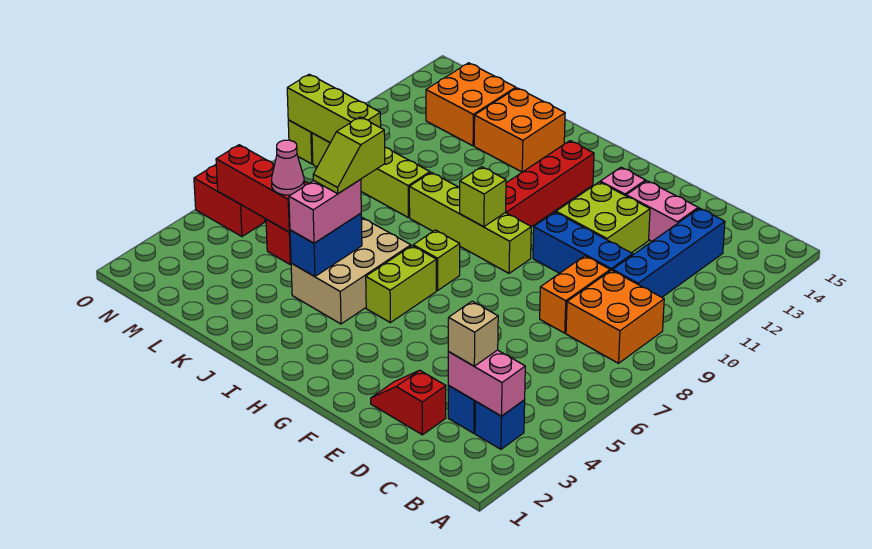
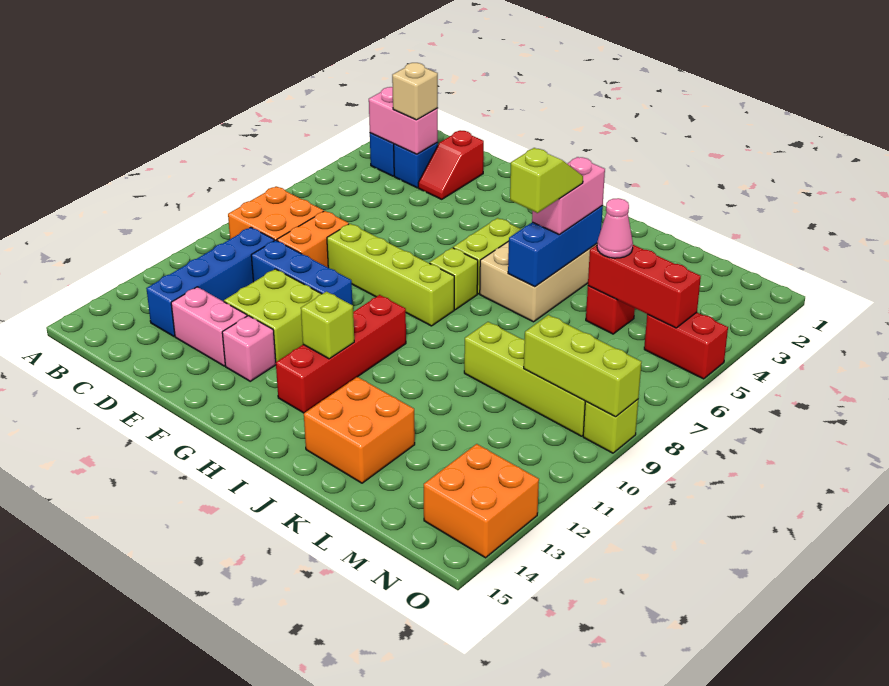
red 1x2 slope [371,370,446,435] -> red 1x2 slope turned to [418,131,484,199]
lime 1x4 brick [409,172,531,273] -> lime 1x4 brick moved to [327,224,454,326]
lime 1x1 brick [460,167,506,227] -> lime 1x1 brick moved to [301,292,354,359]
blue 1x2 brick [290,213,362,277] -> blue 1x3 brick [508,206,603,287]
orange 2x2 brick [426,63,516,146] -> orange 2x2 brick moved to [424,444,539,558]

